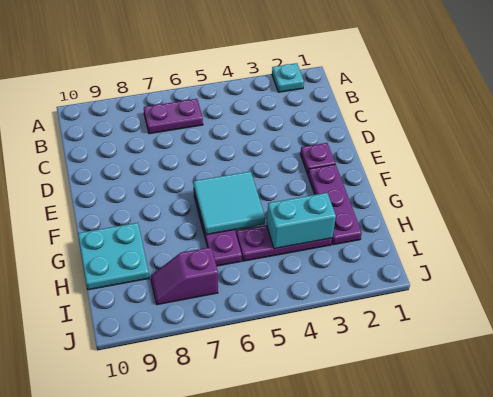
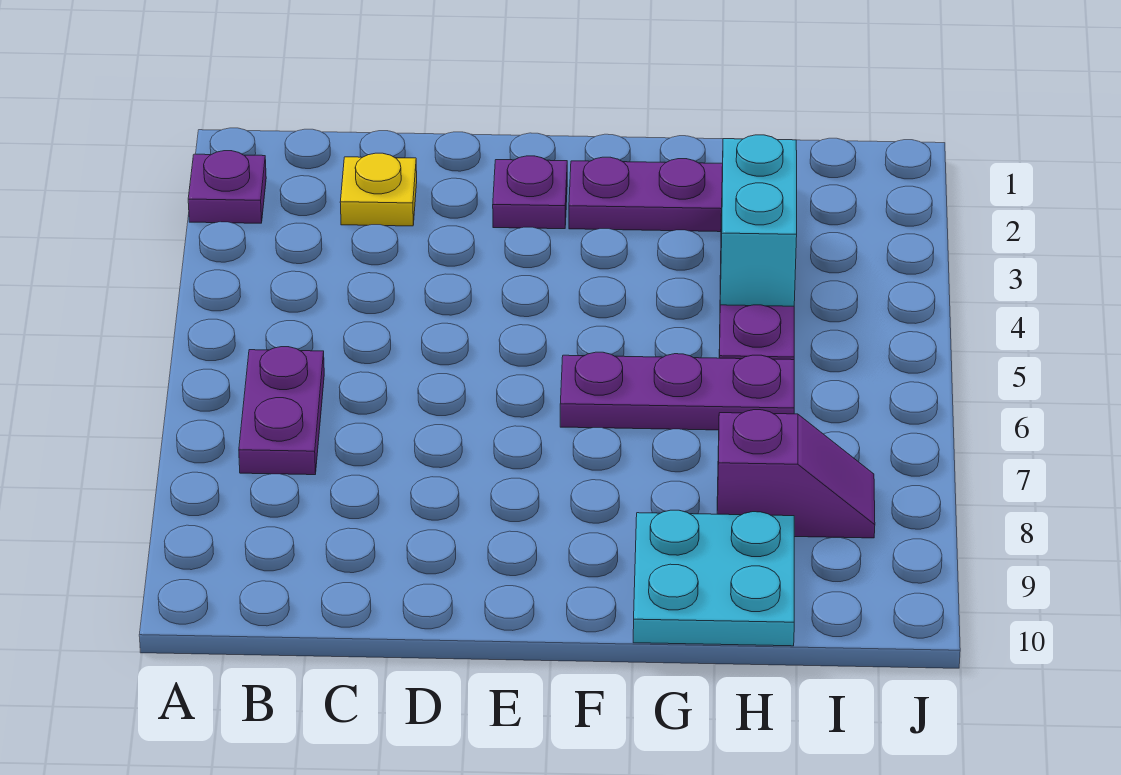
cyan 1x1 plate [272,63,304,92] -> purple 1x1 plate [188,151,266,223]
none -> yellow 1x1 plate [340,153,417,226]
cyan 2x2 tile [194,171,265,235] -> none
purple 1x2 slope [151,247,218,305] -> purple 1x2 slope turned to [717,410,875,538]

